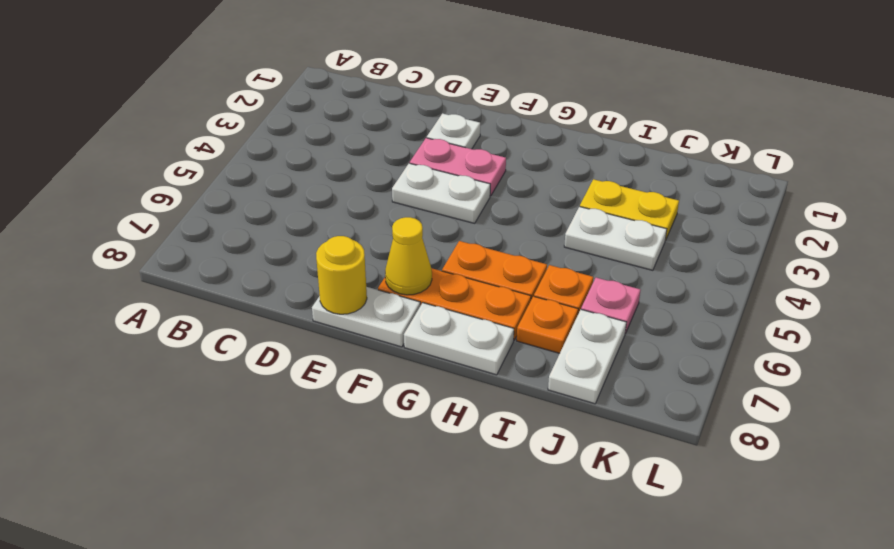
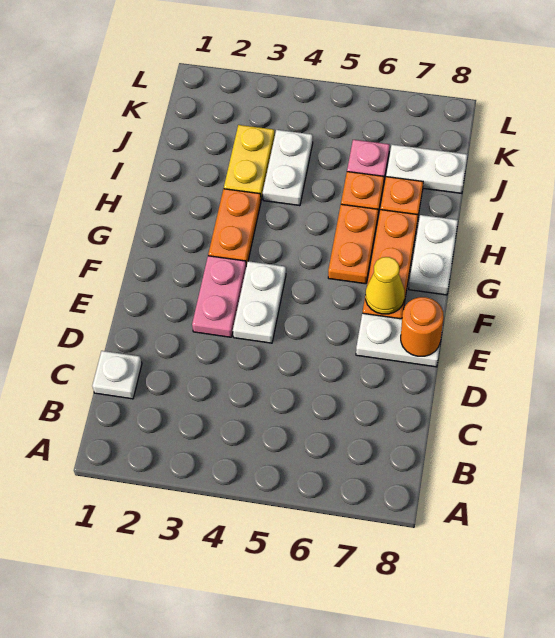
white 1x1 plate [427,113,480,149] -> white 1x1 plate moved to [92,351,142,399]
white 1x2 plate [312,287,420,347] -> white 1x2 plate turned to [356,313,443,367]
yellow 1x1 round brick [316,236,367,314] -> orange 1x1 round brick [401,297,444,356]
none -> orange 1x2 plate [208,189,261,266]

